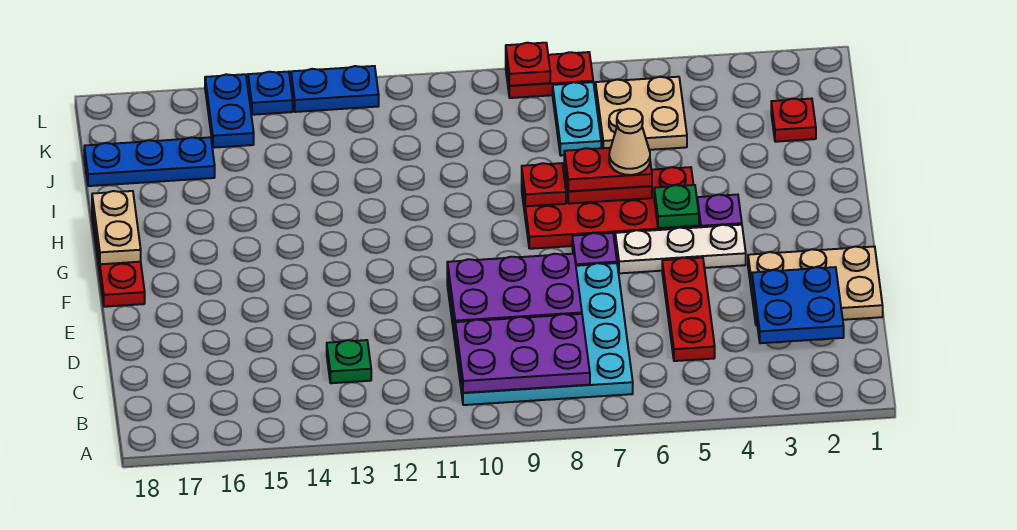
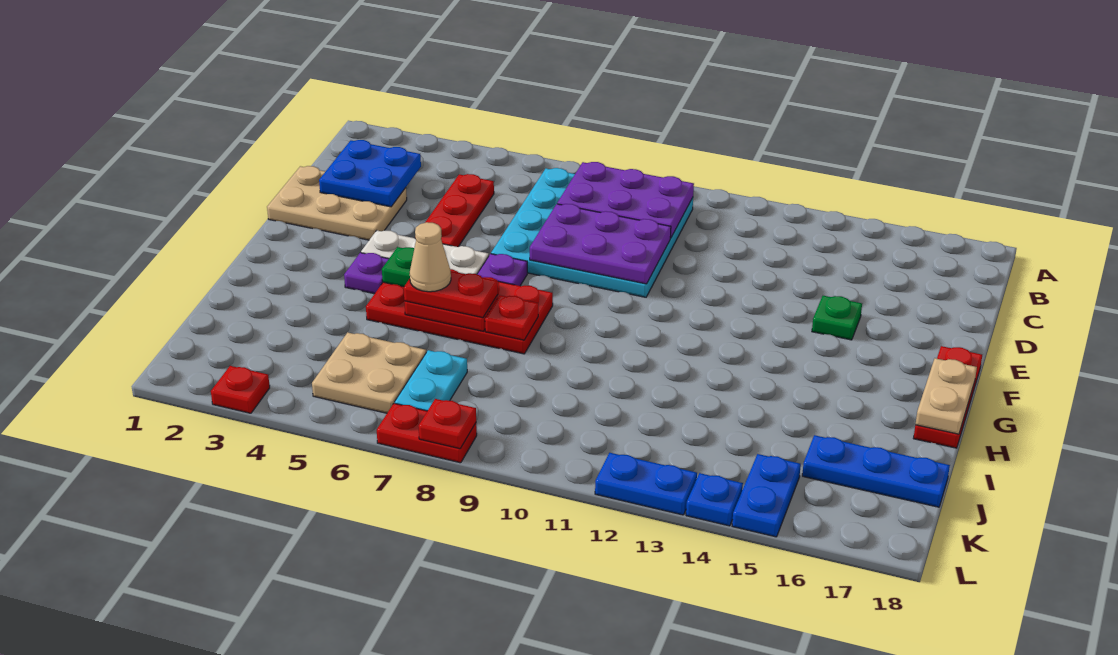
green 1x1 plate [327,340,371,383] -> green 1x1 plate moved to [812,296,862,340]
red 1x1 plate [771,99,816,142] -> red 1x1 plate moved to [211,366,270,413]

